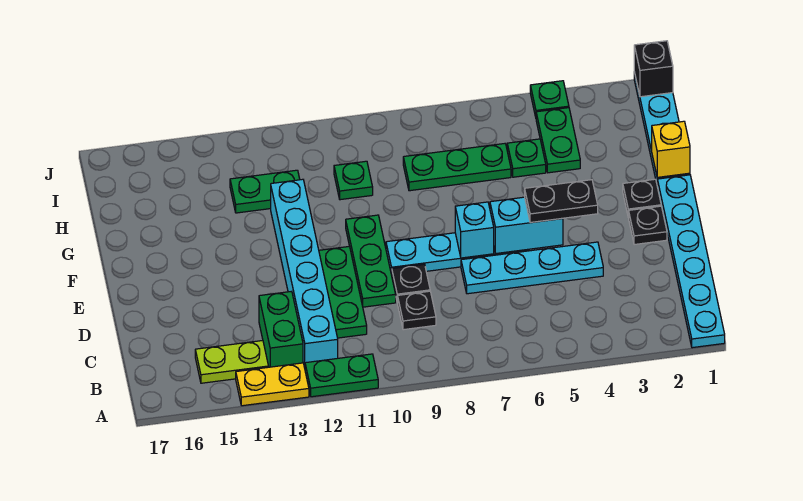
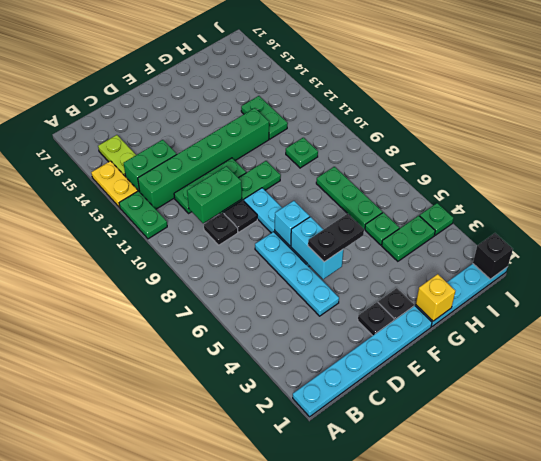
cyan 1x6 brick [271,179,338,368] -> green 1x6 brick [138,108,269,209]
none -> green 1x2 brick [187,166,242,223]
black 1x2 plate [525,180,598,223] -> black 1x2 plate turned to [308,214,364,262]

